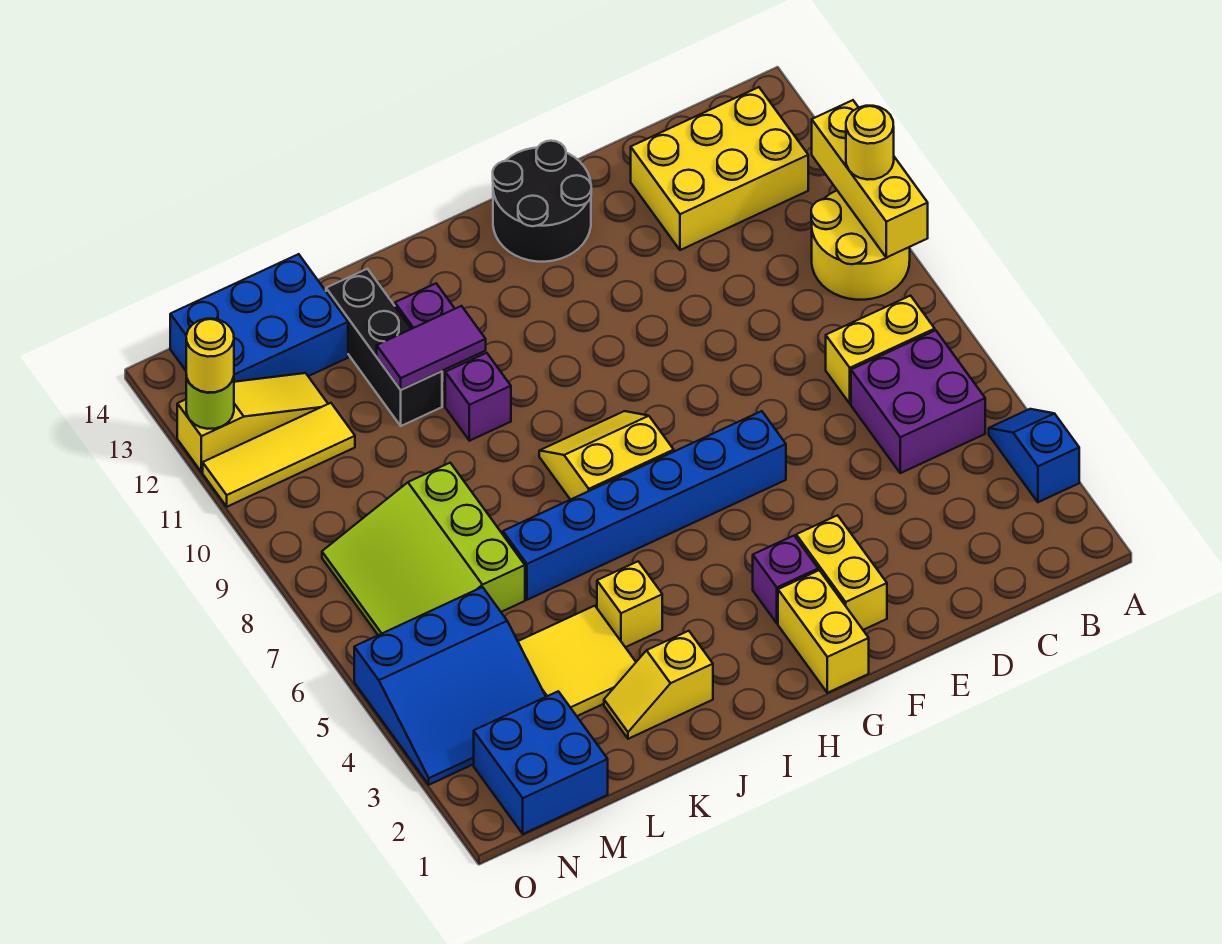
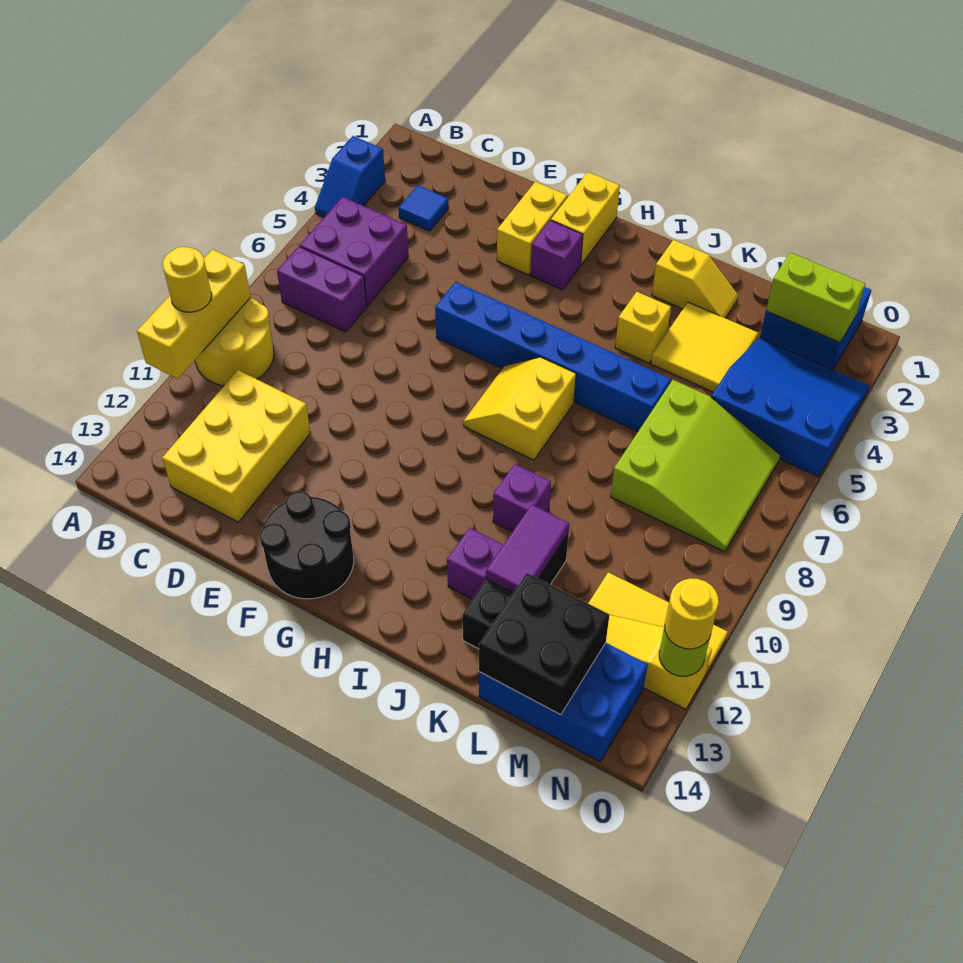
yellow 1x2 brick [826,296,935,404] -> purple 1x2 brick [277,246,367,332]
yellow 2x3 brick [631,87,808,250] -> yellow 2x3 brick turned to [162,370,311,522]
none -> blue 1x1 tile [399,185,449,231]
yellow 2x2 slope [539,411,674,500] -> yellow 2x2 slope turned to [463,357,576,460]
purple 1x2 tile [377,306,486,390] -> purple 1x2 tile turned to [486,505,569,593]
none -> black 2x2 brick [479,573,609,715]
none -> lime 1x2 brick [766,253,865,342]

